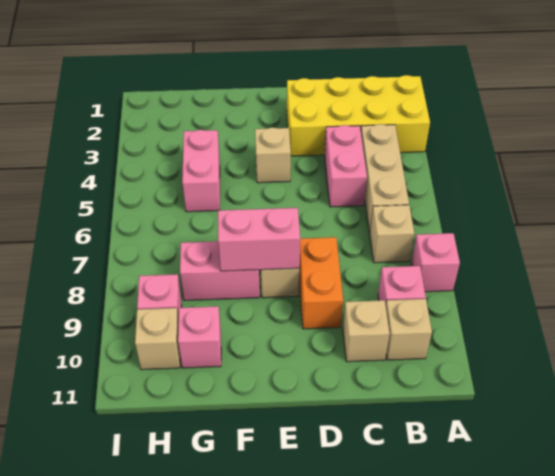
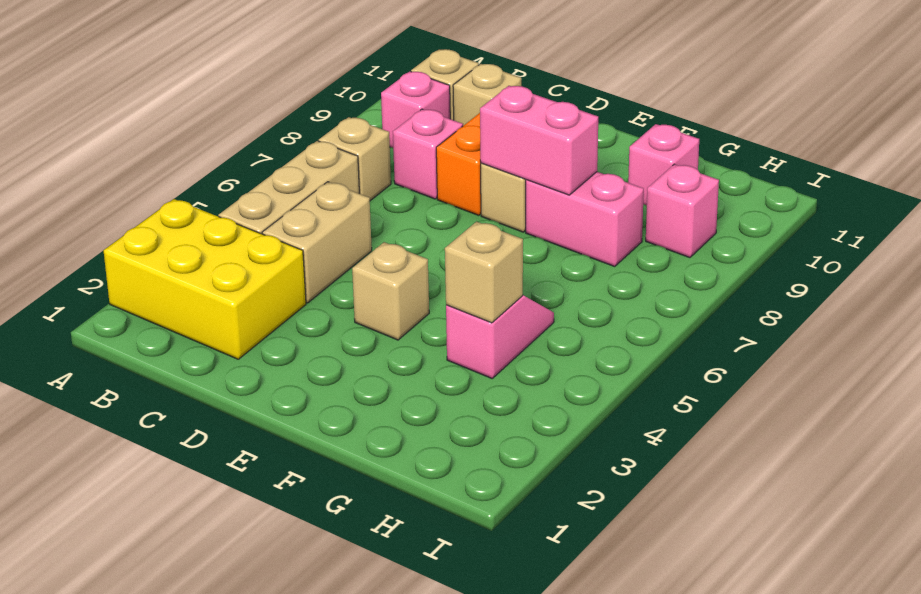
yellow 2x4 brick [287,75,430,156] -> yellow 2x3 brick [104,199,306,359]
pink 1x1 brick [411,233,460,292] -> pink 1x1 brick moved to [393,109,463,199]
pink 1x2 brick [325,125,367,207] -> tan 1x2 brick [262,182,372,303]
pink 1x2 brick [182,130,220,212] -> pink 1x2 slope [446,295,554,378]
tan 1x1 brick [135,308,180,370] -> tan 1x1 brick moved to [445,221,523,323]

